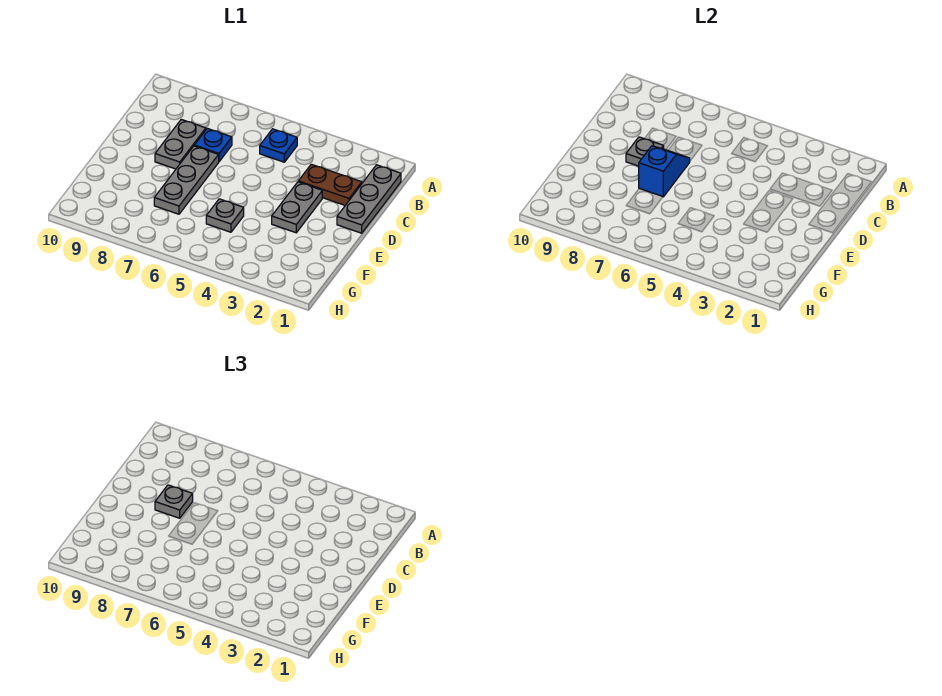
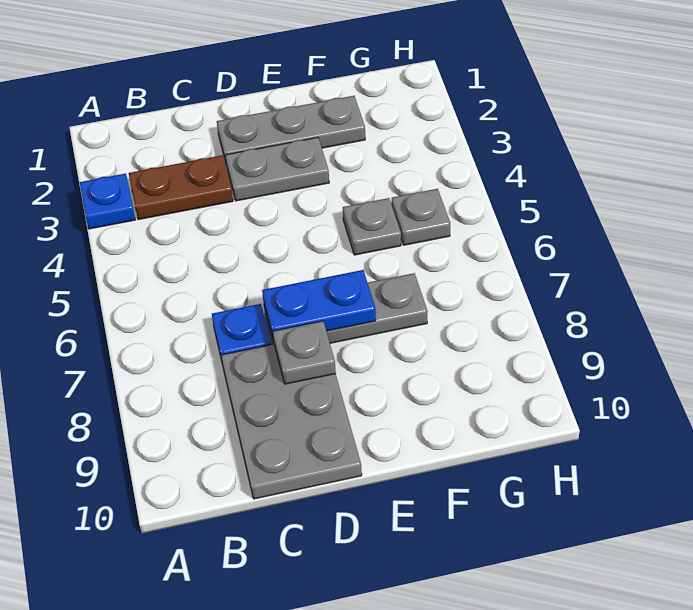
grey 1x3 plate [337,165,401,233] -> grey 1x3 plate moved to [217,96,365,166]
blue 1x1 plate [260,129,297,162] -> blue 1x1 plate moved to [80,174,135,229]
brown 1x2 plate [298,164,362,205] -> brown 1x2 plate turned to [129,155,233,220]
grey 1x2 plate [155,119,206,169] -> grey 2x3 plate [221,344,362,499]
blue 1x2 slope [639,146,690,197] -> blue 1x2 plate [262,270,376,340]
grey 1x1 plate [155,485,193,518] -> grey 1x1 plate moved to [392,189,450,245]

